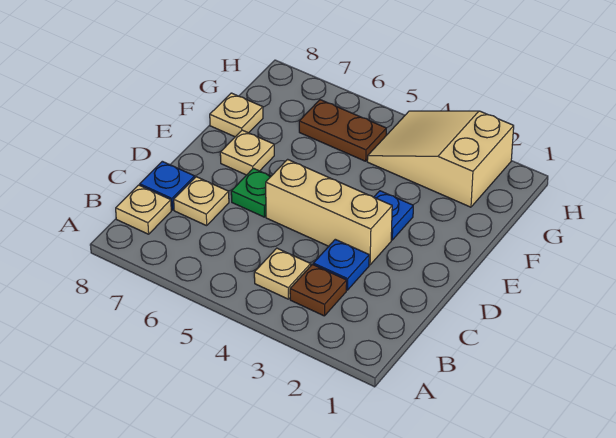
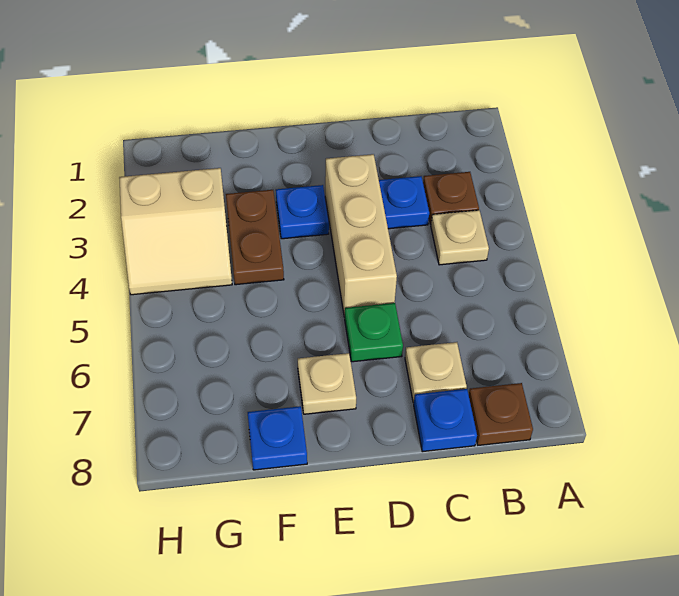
tan 1x1 plate [116,185,171,234] -> brown 1x1 plate [469,383,533,445]
tan 1x1 plate [210,93,263,137] -> blue 1x1 plate [248,406,307,470]
tan 2x3 slope [367,111,514,207] -> tan 2x2 slope [119,168,232,295]
brown 1x2 plate [299,100,386,161] -> brown 1x2 plate moved to [226,190,284,285]

